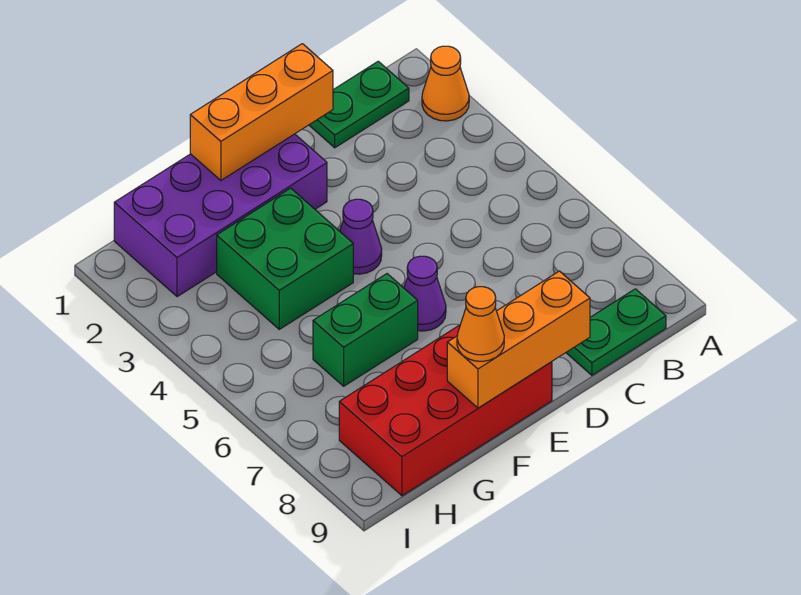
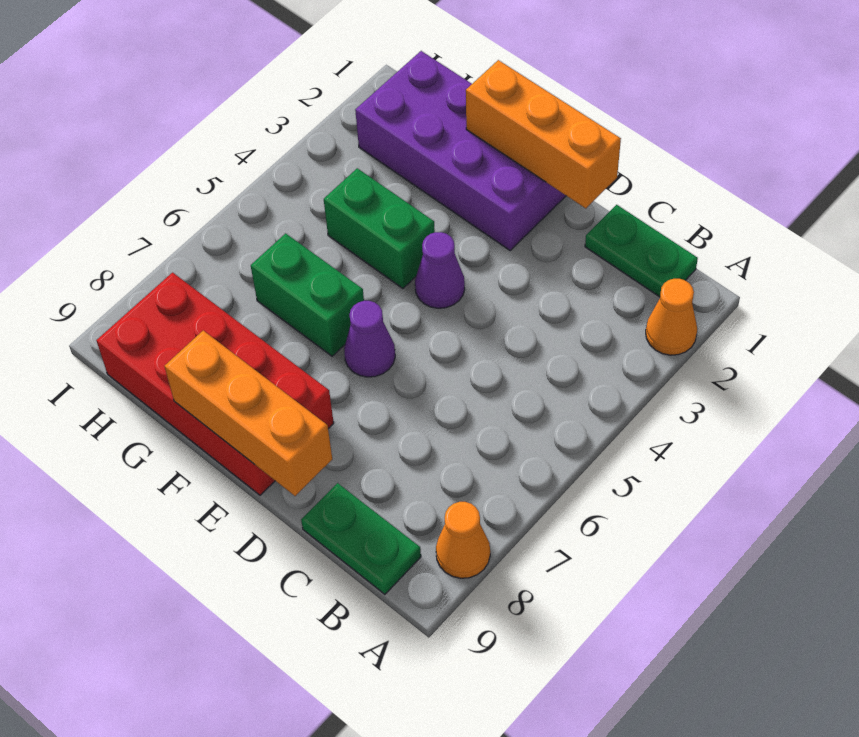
green 2x2 brick [217,188,353,329] -> green 1x2 brick [324,168,435,289]
orange 1x1 cone [457,287,504,361] -> orange 1x1 cone moved to [436,502,490,578]

